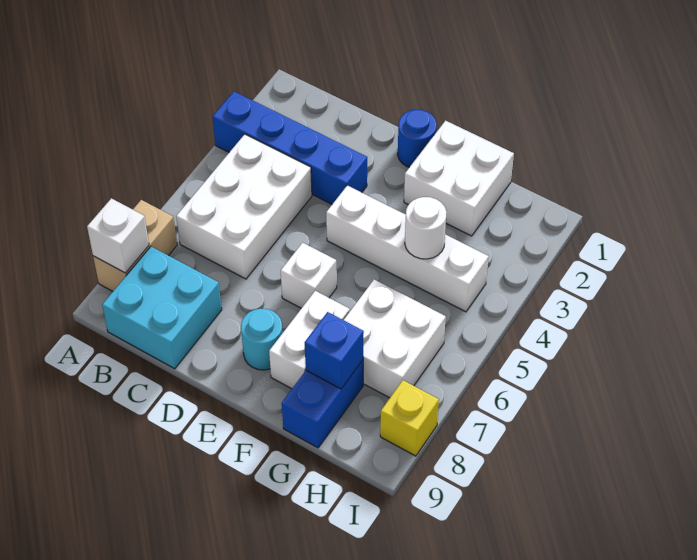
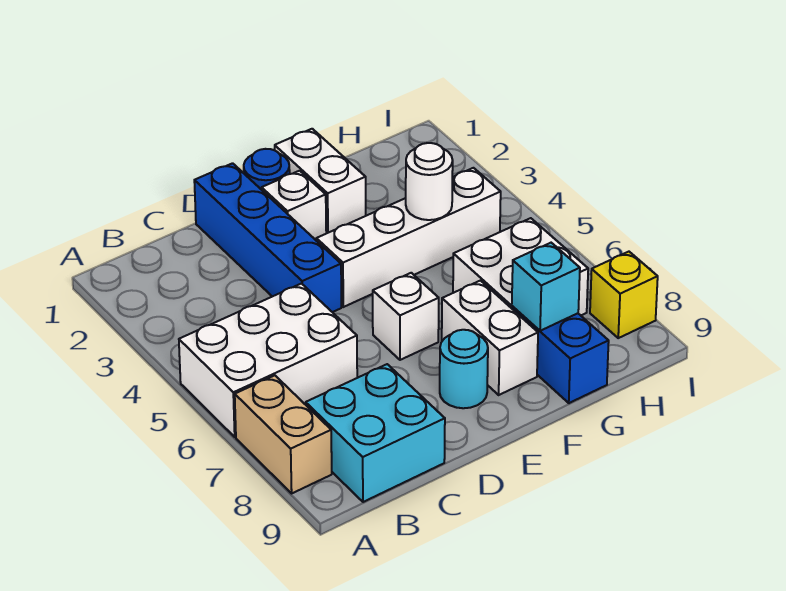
blue 1x4 brick [213,91,367,204] -> blue 1x4 brick turned to [194,163,341,312]
white 1x1 brick [87,198,149,273] -> white 1x1 brick moved to [262,171,326,240]
white 2x3 brick [176,134,312,279] -> white 2x3 brick turned to [179,284,357,437]
white 2x2 brick [404,121,514,236] -> white 1x2 brick [275,129,366,233]
blue 1x1 brick [305,312,364,389] -> cyan 1x1 brick [512,243,580,331]

